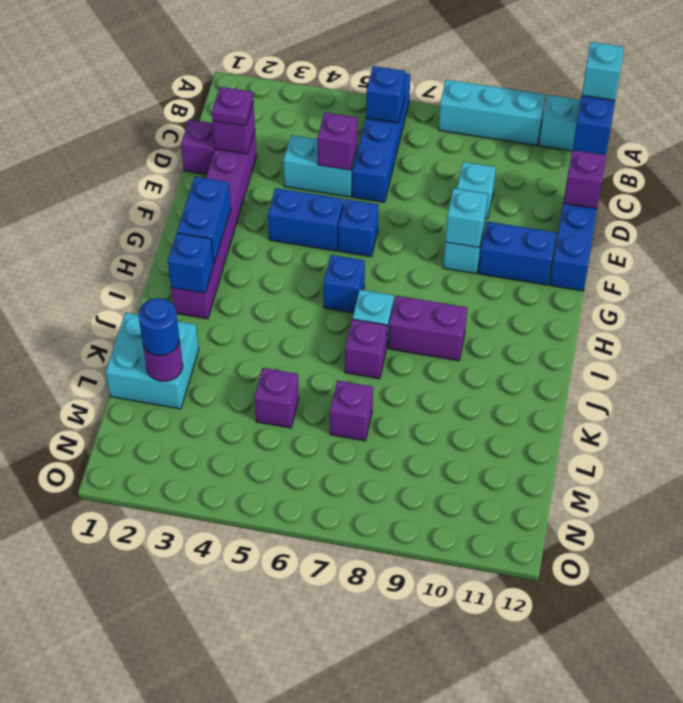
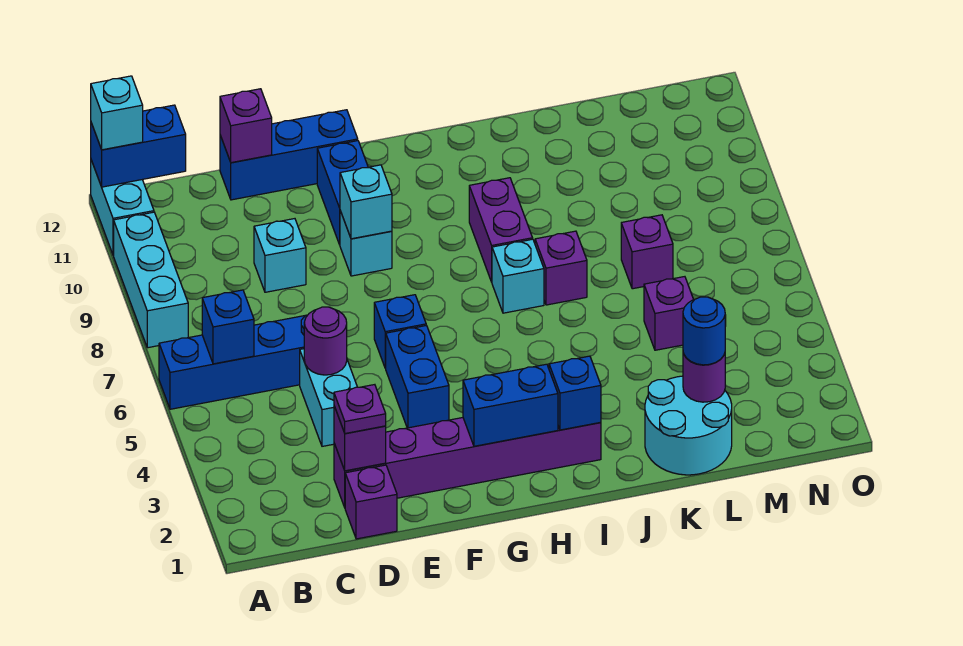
purple 1x1 brick [317,112,358,170] -> purple 1x1 round brick [304,307,347,375]
blue 1x1 brick [324,255,365,313] -> none
cyan 2x2 brick [106,313,199,409] -> cyan 2x2 round brick [645,376,732,475]

